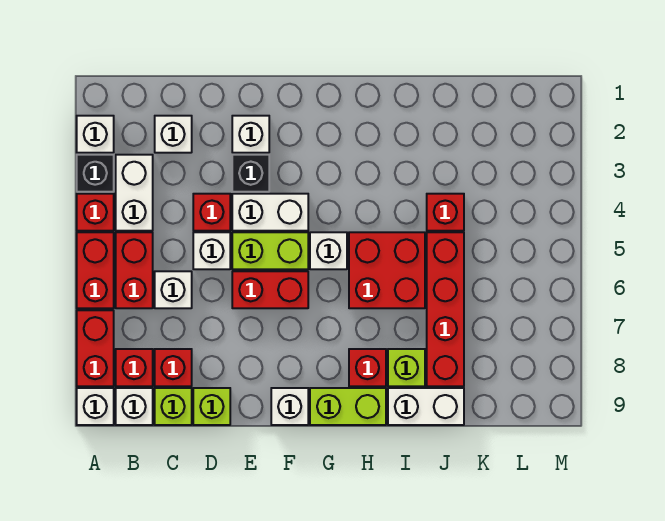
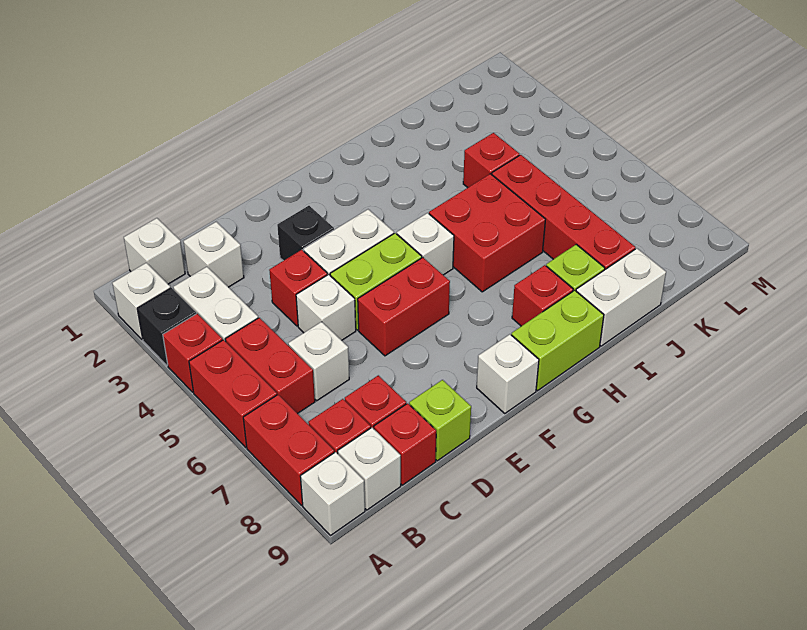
lime 1x1 brick [155,388,192,425] -> red 1x1 brick [374,403,436,485]
white 1x1 brick [232,116,269,153] -> white 1x1 brick moved to [124,218,185,284]

